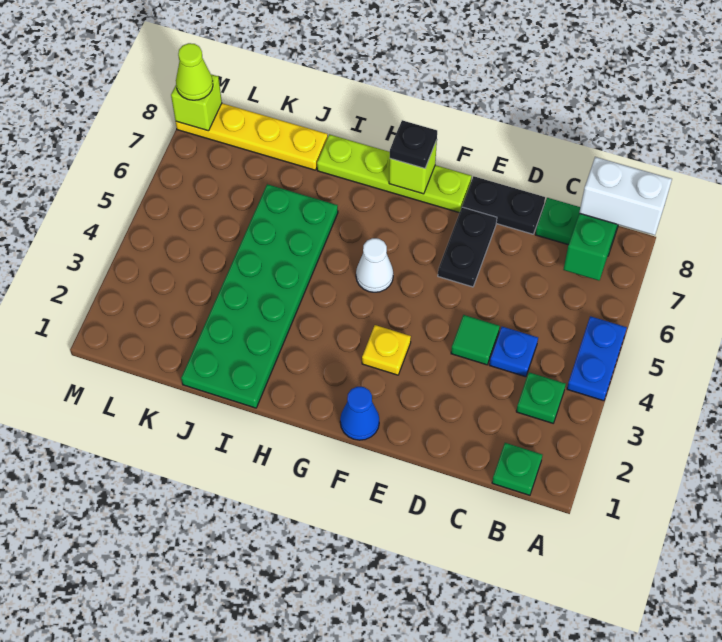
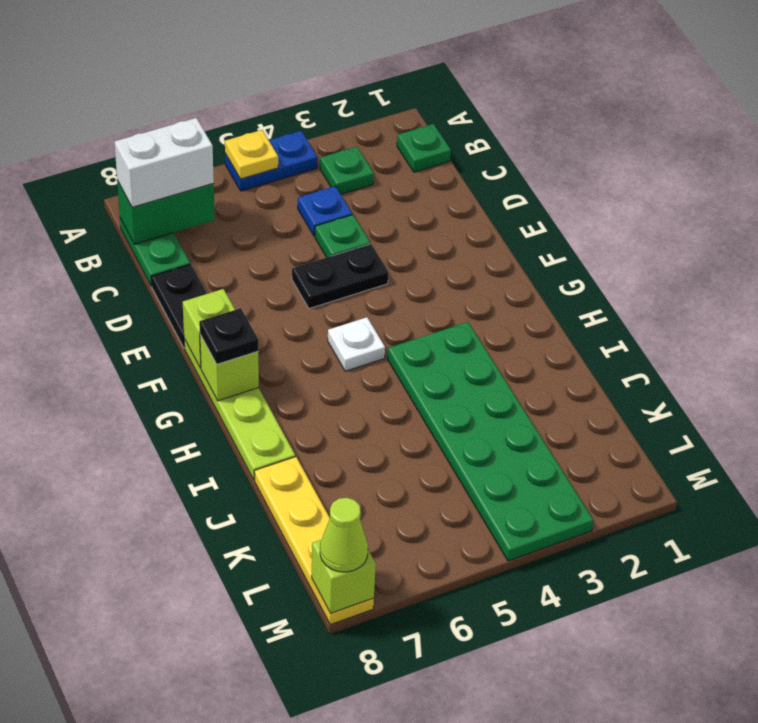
white 1x2 brick [579,157,672,235] -> white 1x2 brick turned to [115,118,214,207]
green 1x1 tile [451,315,500,365] -> green 1x1 plate [315,215,370,257]
black 1x2 plate [438,207,497,287] -> black 1x2 plate moved to [292,244,389,309]
blue 1x1 cone [340,387,379,440] -> none
yellow 1x1 plate [362,325,411,375] -> yellow 1x1 plate moved to [225,130,278,179]
none -> lime 1x1 brick [183,289,235,368]
white 1x1 cone [356,238,393,292] -> white 1x1 plate [328,317,385,371]
green 2x6 plate [181,184,338,408] -> green 2x6 plate turned to [388,322,593,561]

